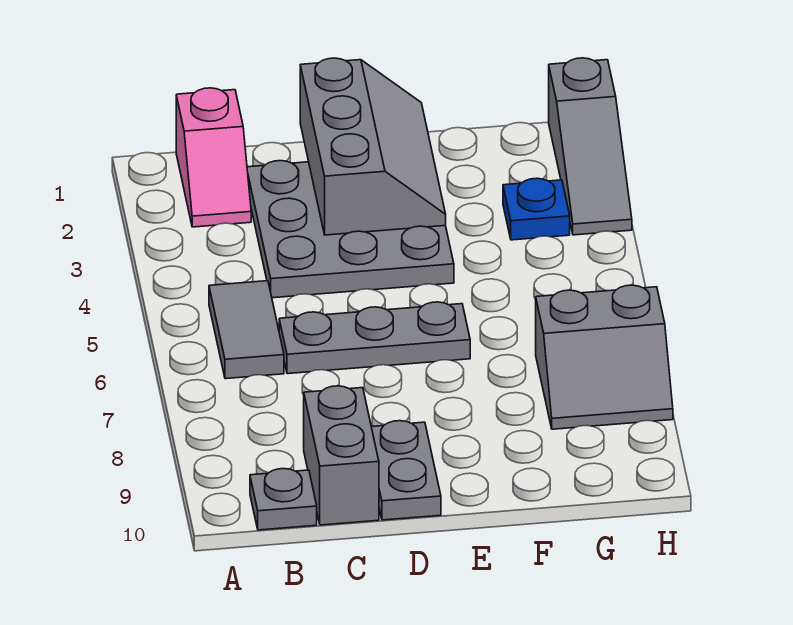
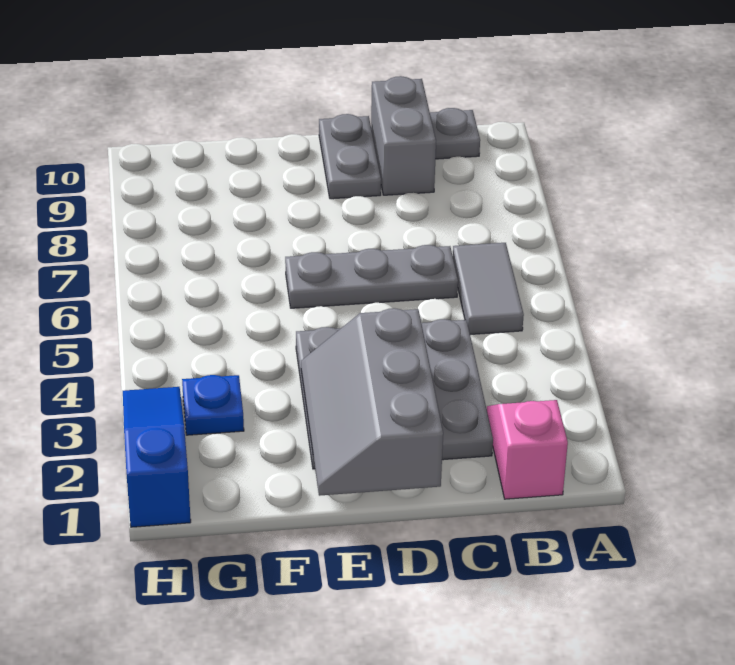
grey 2x2 slope [536,285,673,429] -> none
grey 1x3 slope [549,58,632,235] -> blue 1x3 slope [123,387,191,527]

